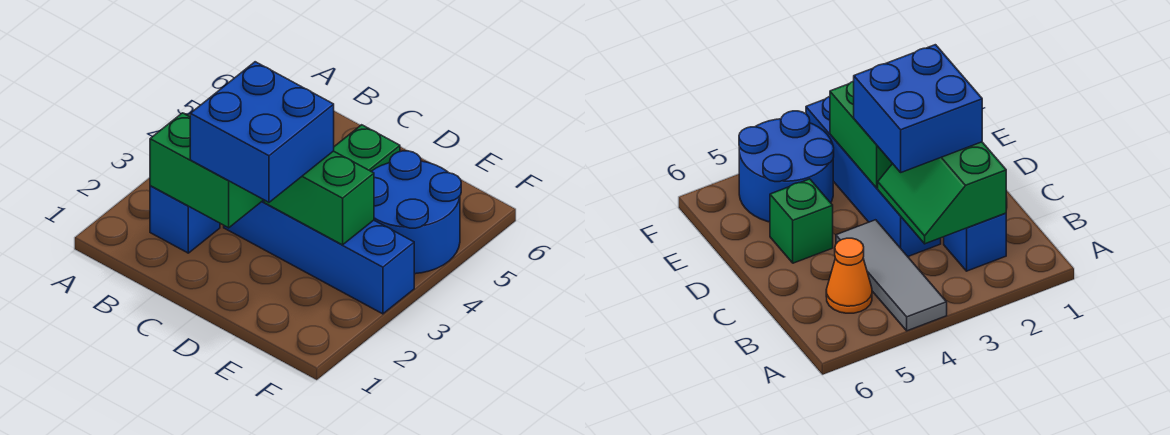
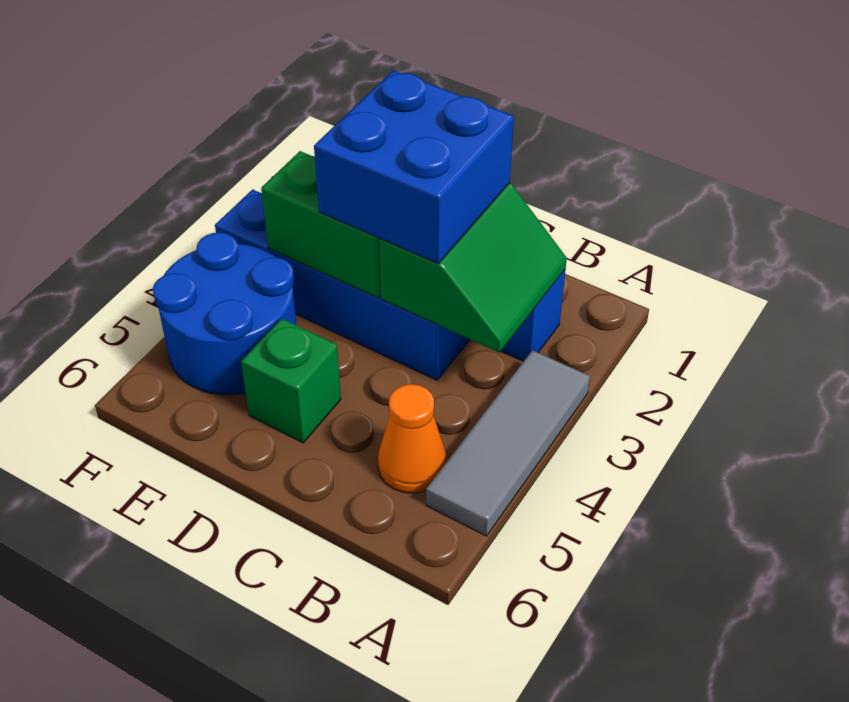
grey 1x3 tile [836,220,947,331] -> grey 1x3 tile turned to [426,350,590,536]
green 2x2 slope [150,113,263,228] -> green 2x2 slope turned to [379,183,567,352]

